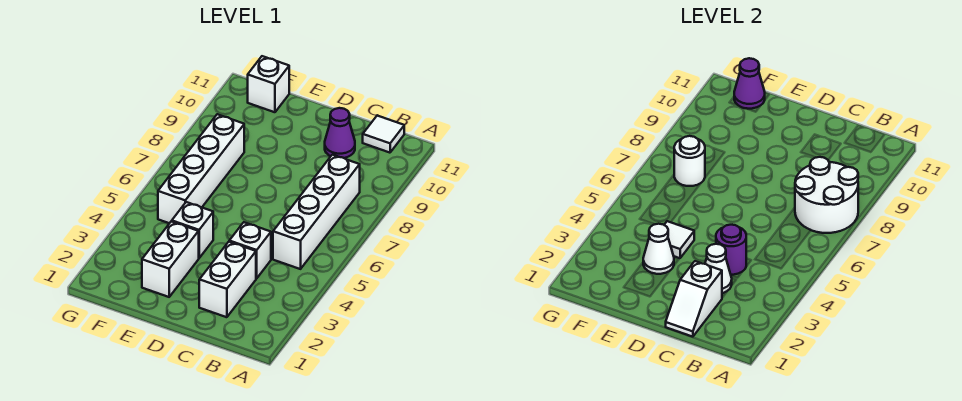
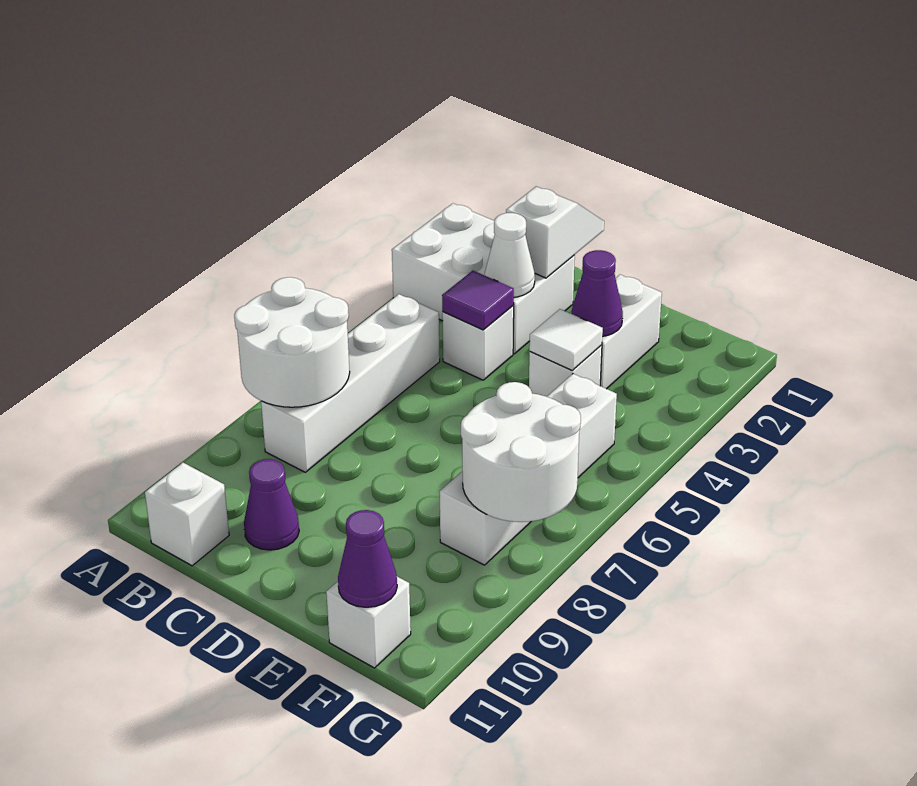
white 1x1 tile [363,116,404,153] -> white 1x1 brick [145,463,229,566]
white 1x2 brick [199,242,256,317] -> white 2x3 brick [392,203,575,354]
purple 1x1 round brick [716,225,746,275] -> purple 1x1 tile [442,271,514,330]
white 1x1 cone [643,224,674,274] -> purple 1x1 cone [571,250,623,336]
white 1x1 round brick [674,136,705,186] -> white 2x2 round brick [461,382,581,522]

